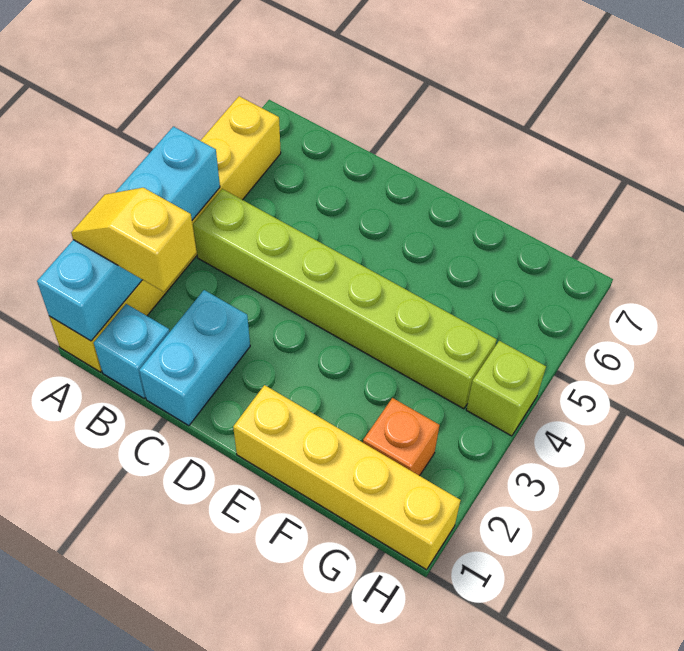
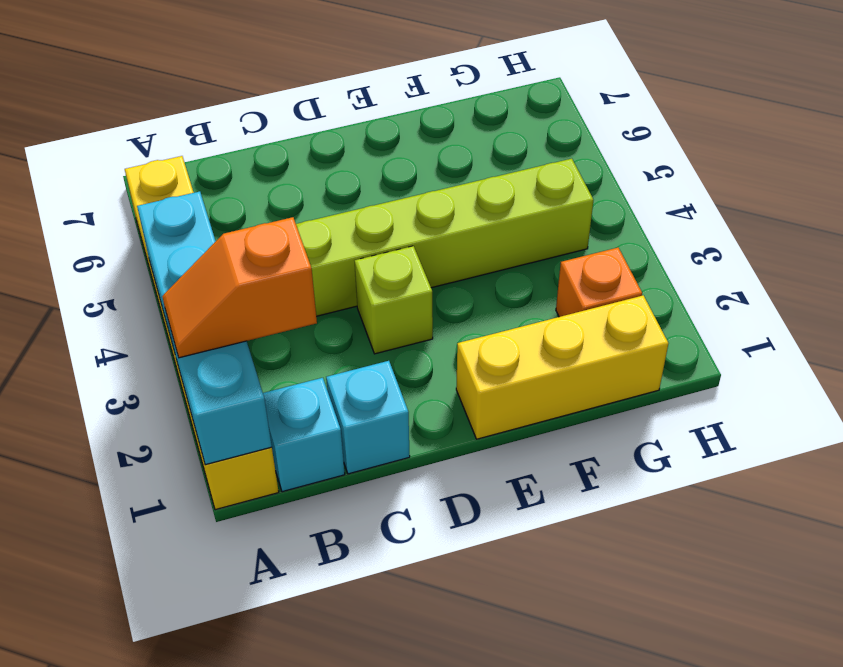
yellow 1x2 slope [71,188,196,292] -> orange 1x2 slope [162,217,317,358]
cyan 1x2 brick [139,290,250,426] -> cyan 1x1 brick [326,361,410,474]
yellow 1x4 brick [233,385,461,570] -> yellow 1x3 brick [456,295,668,439]
lime 1x1 brick [466,341,546,436] -> lime 1x1 brick moved to [355,246,433,354]

